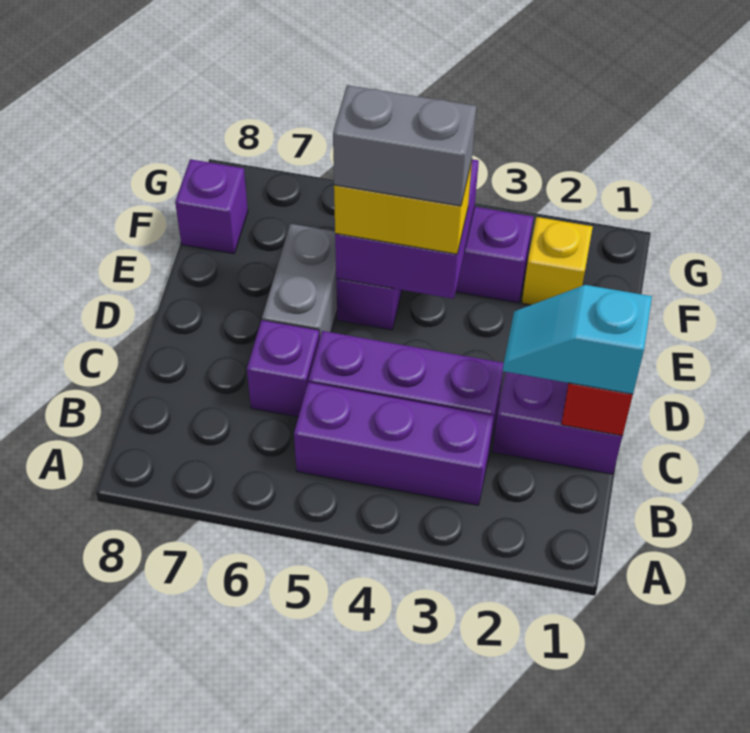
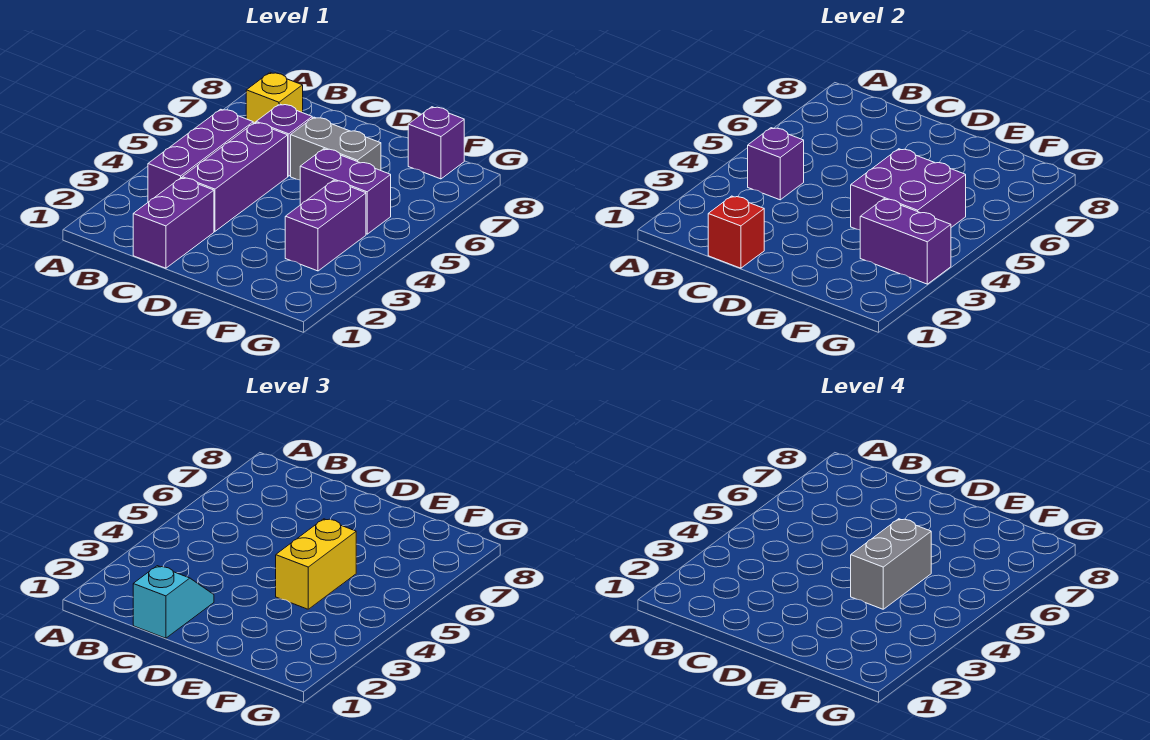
none -> purple 1x1 brick [748,128,804,200]
yellow 1x1 brick [522,217,593,305] -> yellow 1x1 brick moved to [246,73,303,123]
none -> purple 1x2 brick [860,199,951,284]

